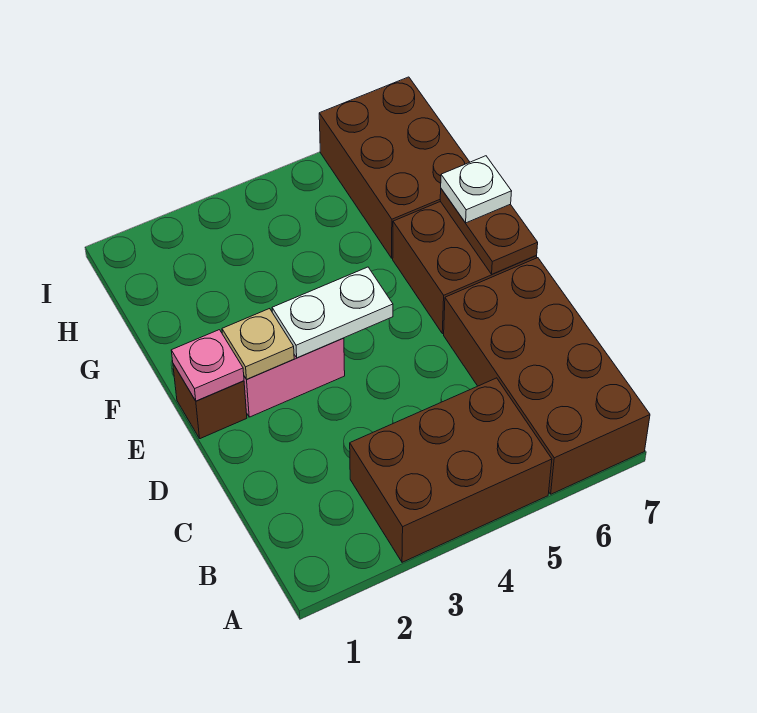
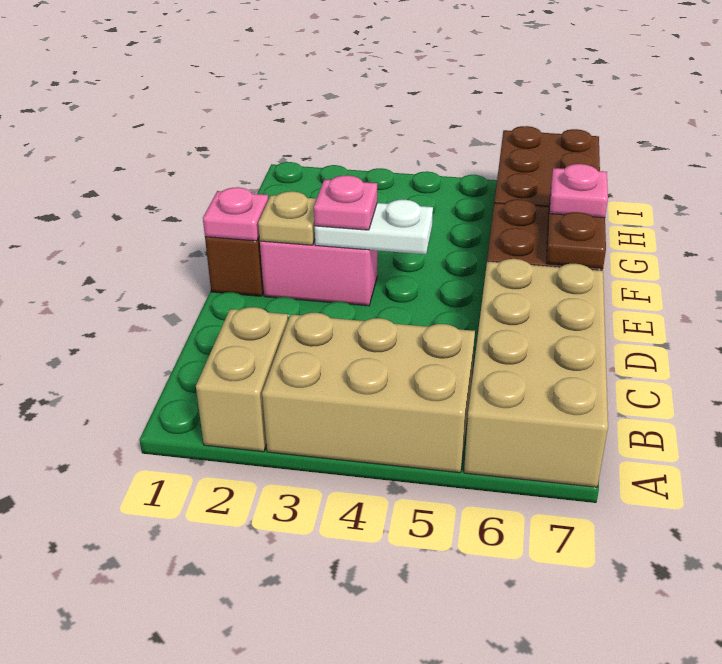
none -> tan 1x2 brick [196,307,288,452]
brown 2x3 brick [350,378,552,562] -> tan 2x3 brick [262,313,475,473]
brown 2x4 brick [444,258,650,494] -> tan 2x4 brick [464,259,608,487]
none -> pink 1x1 plate [314,175,377,230]
white 1x1 plate [441,156,512,223] -> pink 1x1 plate [550,164,608,218]

